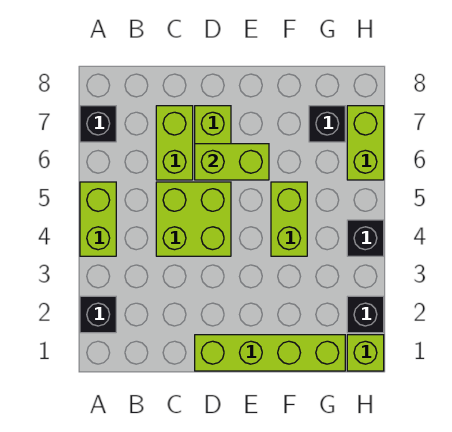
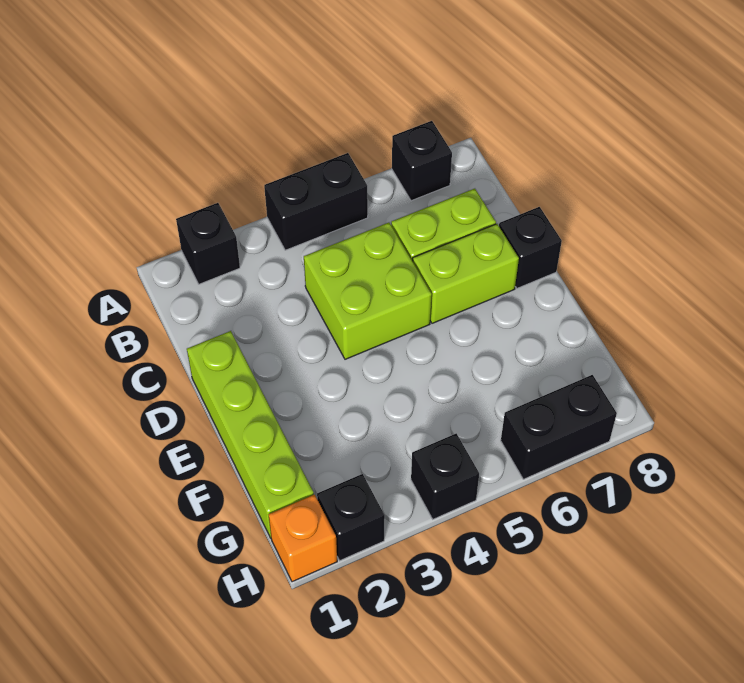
lime 1x2 brick [80,182,116,256] -> black 1x2 brick [264,153,368,250]
lime 1x2 brick [195,144,269,180] -> none
lime 1x2 brick [271,182,307,256] -> none
black 1x1 brick [309,106,345,142] -> black 1x1 brick moved to [499,207,562,288]
lime 1x1 brick [347,335,384,371] -> orange 1x1 brick [269,495,337,582]
lime 1x2 brick [347,106,384,180] -> black 1x2 brick [501,375,617,479]

